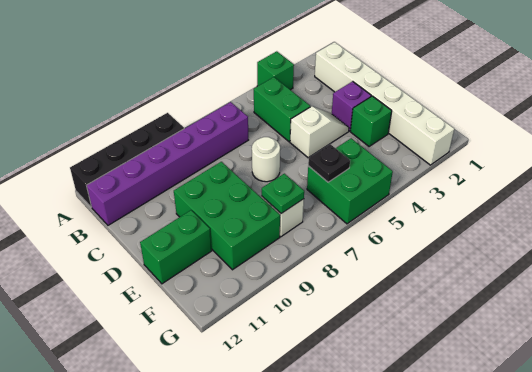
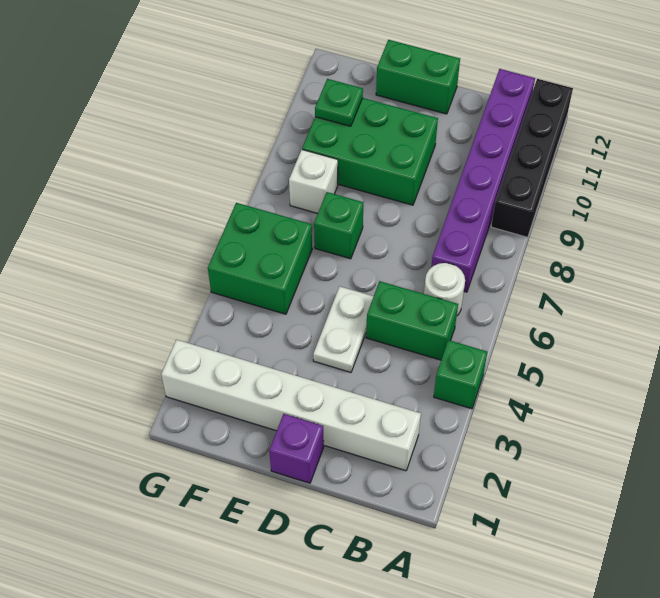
purple 1x1 brick [332,81,371,131] -> purple 1x1 brick moved to [269,414,324,483]
white 1x2 slope [290,106,349,158] -> white 1x2 plate [313,286,374,372]
white 1x1 round brick [252,137,280,182] -> white 1x1 round brick moved to [424,263,465,315]
green 1x1 brick [350,96,392,146] -> green 1x1 brick moved to [314,192,363,259]
green 1x2 brick [140,210,212,284] -> green 1x2 brick turned to [376,40,460,114]
black 1x1 plate [308,144,350,182] -> none
green 1x1 plate [262,174,304,214] -> green 1x1 plate moved to [315,79,363,126]

